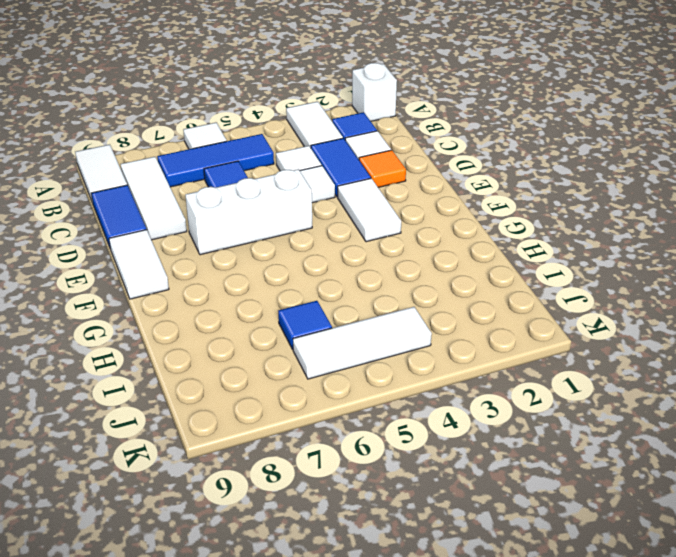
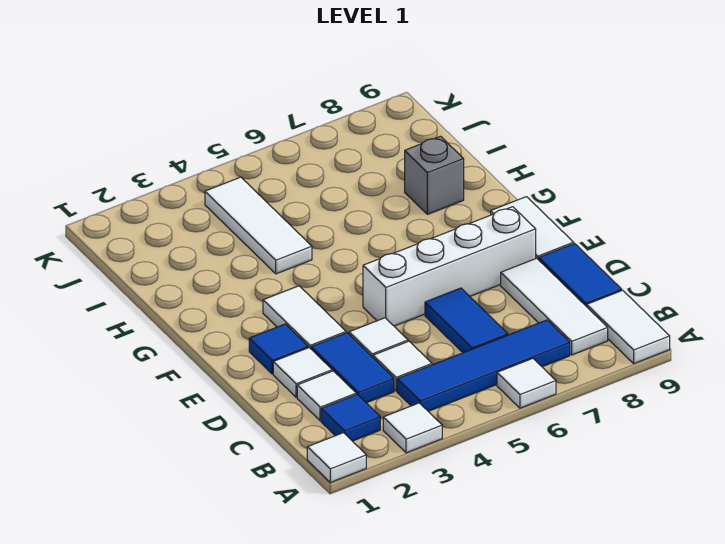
white 1x1 brick [352,63,397,121] -> white 1x1 tile [307,433,366,483]
white 1x2 tile [286,101,343,148] -> white 1x1 tile [383,403,442,453]
blue 1x3 tile [157,134,274,187] -> blue 1x4 tile [397,320,570,411]
orange 1x1 tile [359,150,406,187] -> white 1x1 tile [273,348,332,397]
white 1x3 brick [185,169,312,255] -> white 1x4 brick [363,207,536,326]
none -> grey 1x1 brick [405,136,464,214]
blue 1x1 tile [278,301,332,349] -> blue 1x1 tile moved to [249,324,308,374]
white 1x3 tile [293,307,432,379] -> white 1x3 tile turned to [205,177,312,274]

